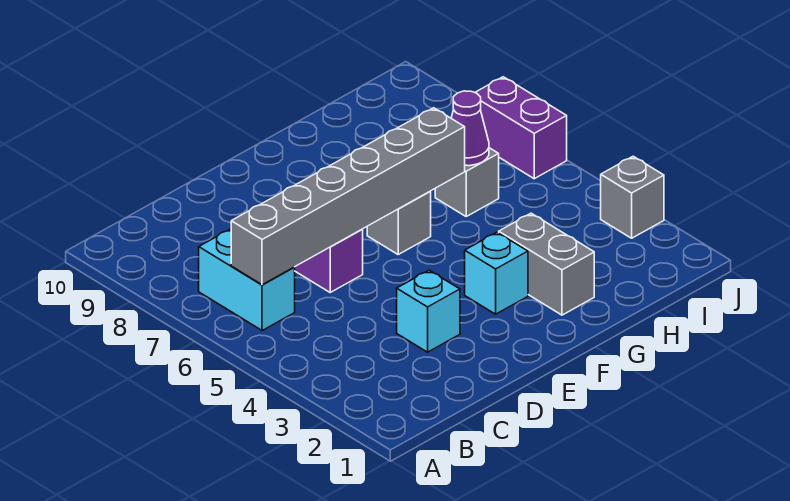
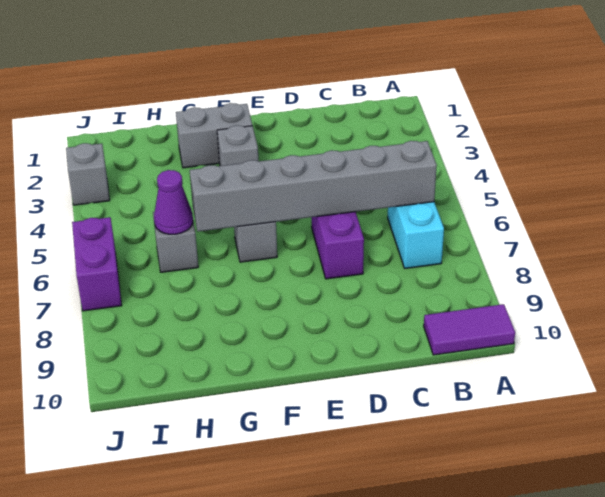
none -> purple 1x2 tile [424,304,515,355]
cyan 1x1 brick [397,270,460,352] -> none
cyan 1x1 brick [465,232,528,314] -> grey 1x1 brick [217,125,259,166]
grey 1x2 brick [499,213,594,315] -> grey 1x2 brick turned to [176,103,252,168]

